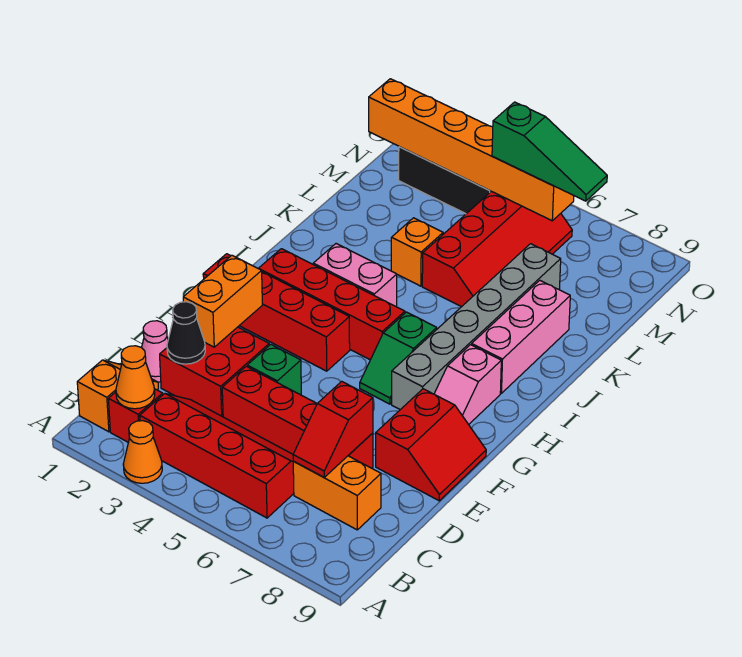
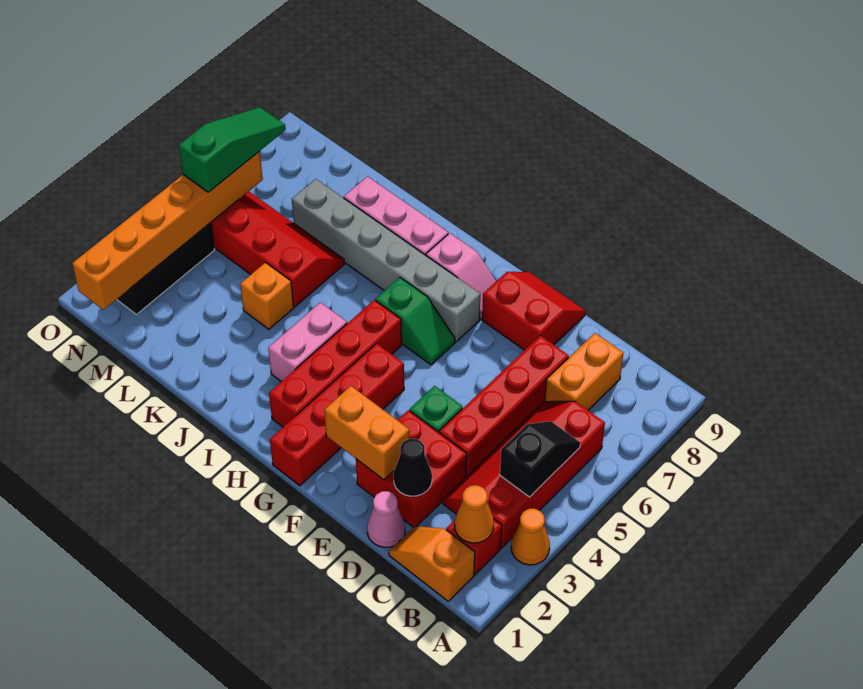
none -> black 1x2 slope [500,421,580,497]
red 1x2 slope [293,381,373,477] -> none

